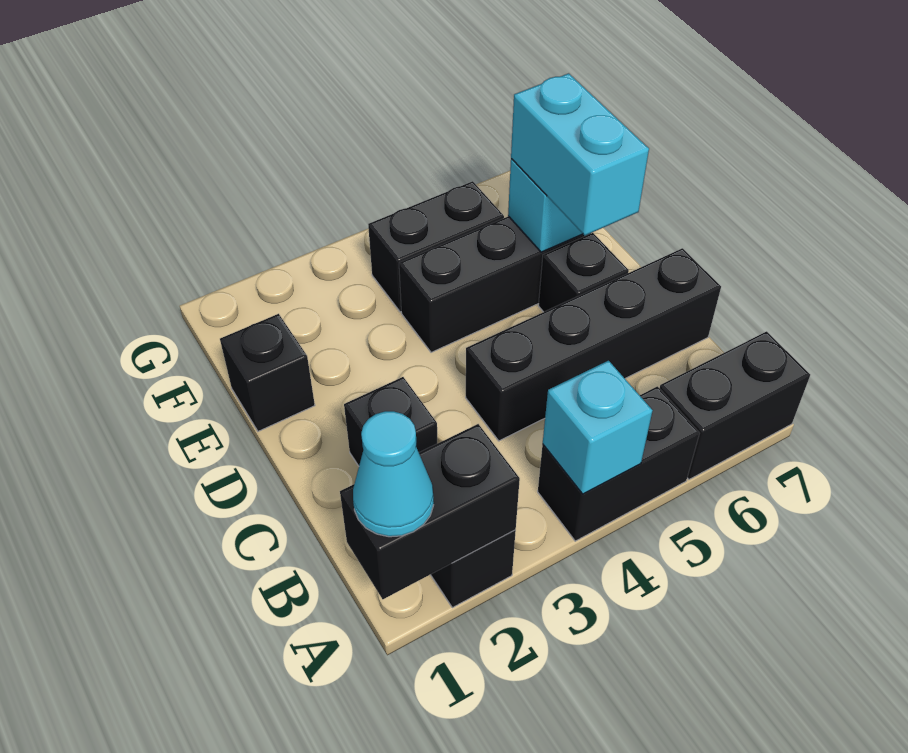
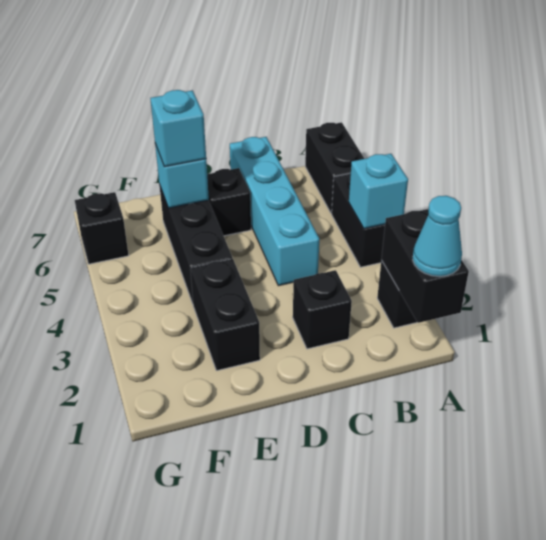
black 1x4 brick [466,248,721,441] -> cyan 1x4 brick [230,137,319,286]
cyan 1x2 brick [511,73,649,235] -> cyan 1x1 brick [150,90,206,167]
black 1x1 brick [220,314,315,431] -> black 1x1 brick moved to [75,192,129,264]
black 1x2 brick [368,181,504,312] -> black 1x2 brick moved to [190,259,260,371]

